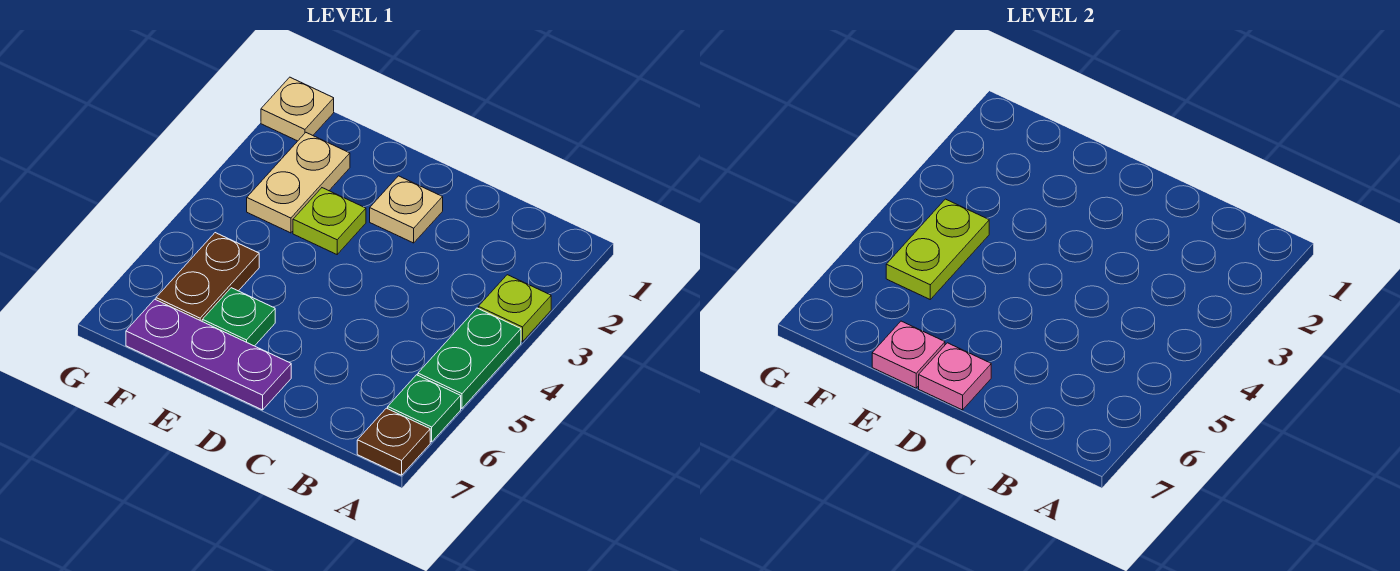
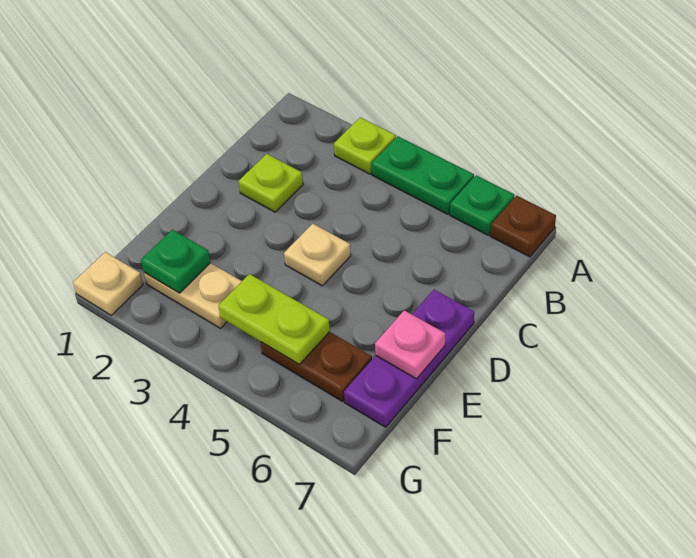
tan 1x1 plate [370,176,443,243] -> tan 1x1 plate moved to [284,224,351,286]
pink 1x1 plate [919,343,991,410] -> none
lime 1x1 plate [293,188,366,254] -> lime 1x1 plate moved to [239,154,303,212]
green 1x1 plate [202,288,275,346] -> green 1x1 plate moved to [141,230,210,293]

